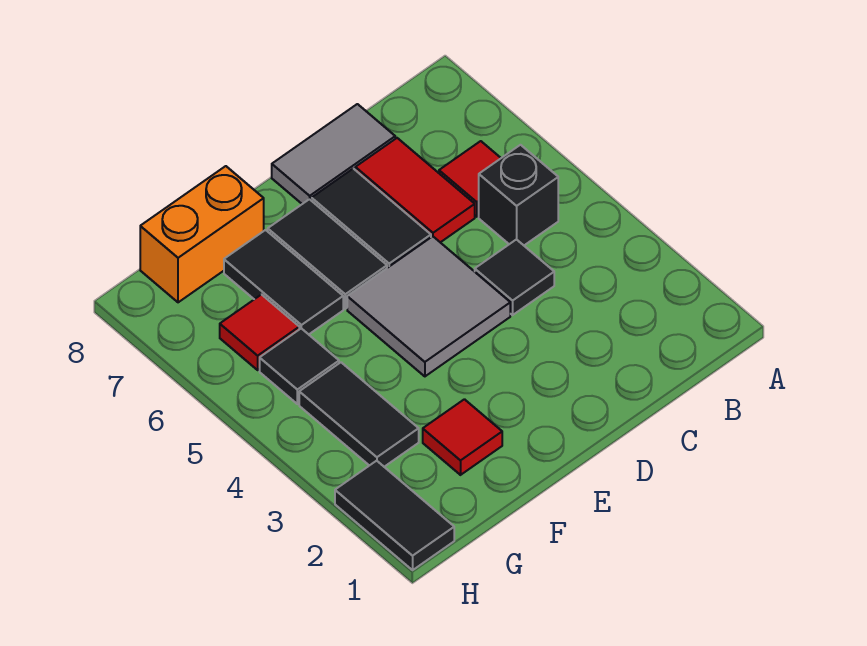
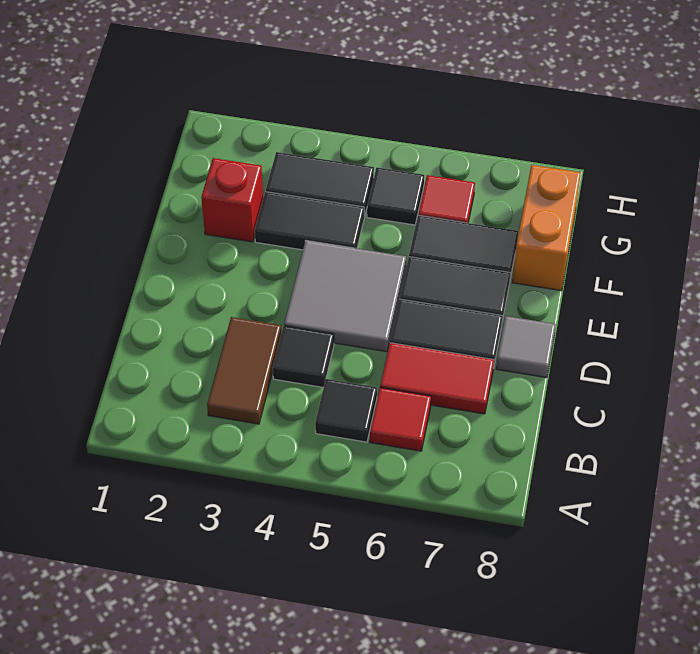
none -> brown 1x2 tile [207,317,281,424]
black 1x1 brick [479,145,558,245] -> black 1x1 tile [315,379,377,442]
grey 1x2 tile [272,104,395,204] -> grey 1x1 tile [496,316,556,378]
red 1x1 tile [423,399,502,475] -> red 1x1 brick [201,158,263,242]
black 1x2 tile [335,461,454,570] -> black 1x2 tile moved to [255,192,364,250]

